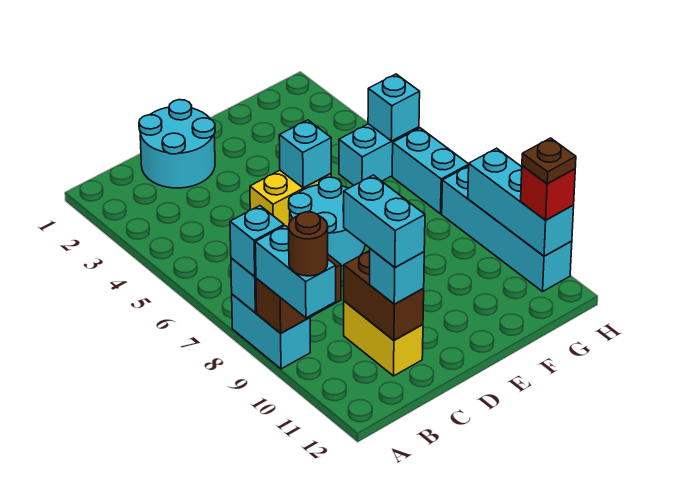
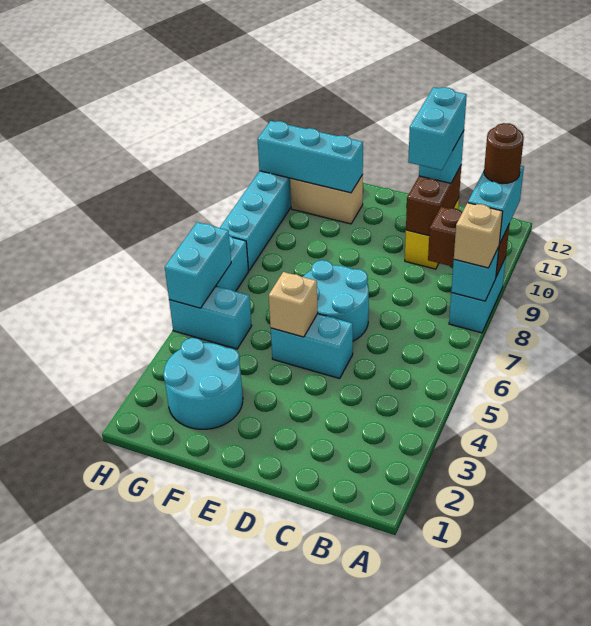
cyan 1x1 brick [230,206,284,277] -> tan 1x1 brick [454,203,503,268]
cyan 2x2 round brick [139,100,215,188] -> cyan 2x2 round brick moved to [163,338,243,429]
yellow 1x2 brick [250,170,331,228] -> cyan 1x2 brick [271,314,353,378]
cyan 1x1 brick [279,120,331,188] -> tan 1x1 brick [269,272,318,337]
none -> tan 1x2 brick [290,175,363,224]
cyan 1x1 brick [368,74,420,141] -> cyan 1x2 brick [165,222,231,308]
cyan 1x3 brick [468,148,574,256] -> cyan 1x3 brick turned to [258,121,363,193]
red 1x1 brick [521,166,575,220] -> none
brown 1x1 plate [522,138,576,184] -> none

